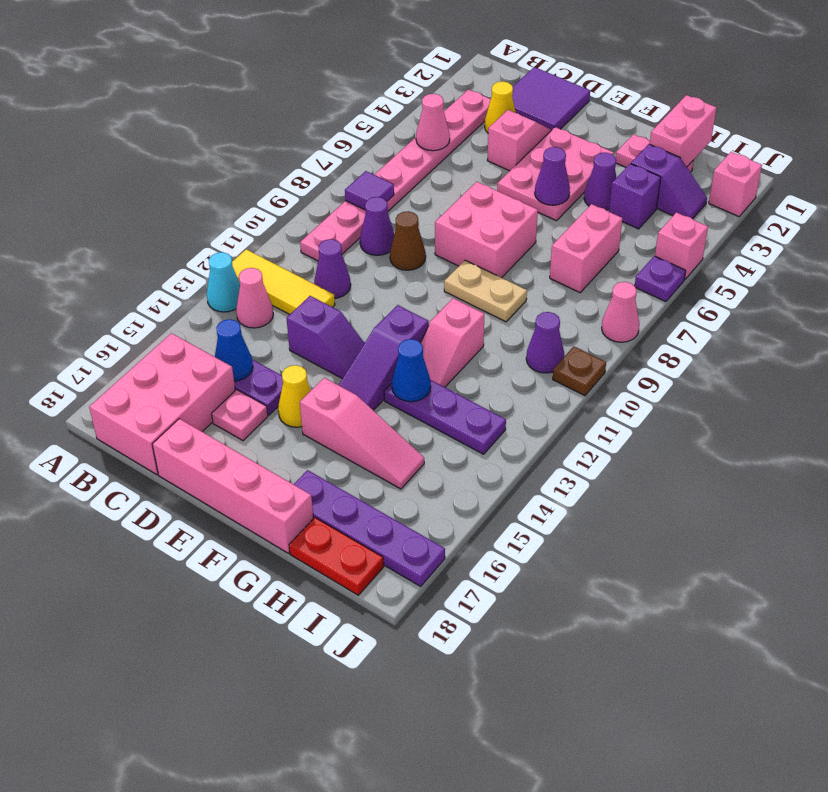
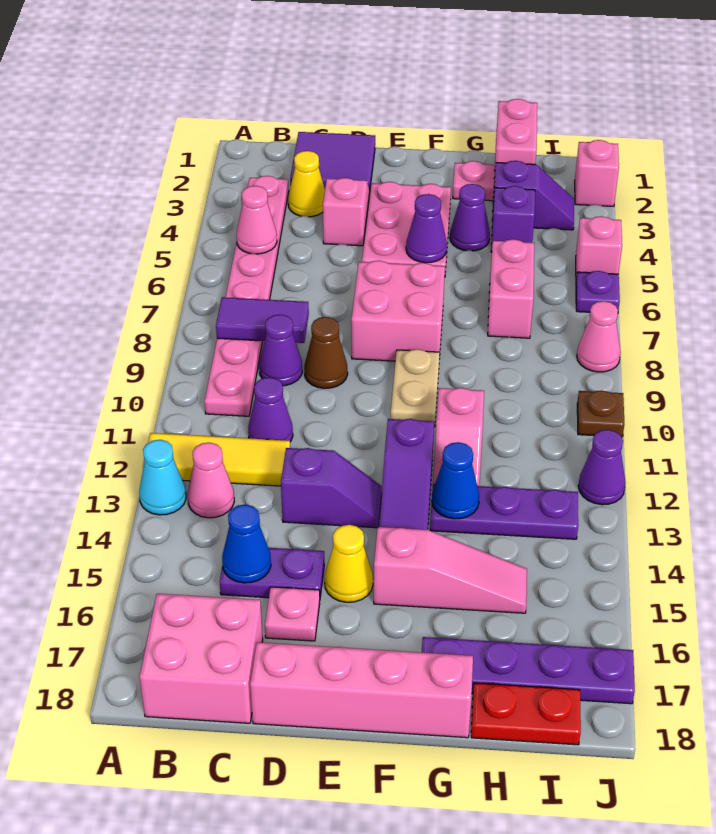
purple 1x1 tile [345,171,394,210] -> purple 1x2 tile [216,297,309,343]
pink 2x3 brick [89,333,235,475] -> pink 2x2 brick [140,594,263,723]
tan 1x2 plate [444,260,527,322] -> tan 1x2 plate turned to [391,349,440,427]
purple 1x1 cone [526,312,564,373] -> purple 1x1 cone moved to [578,430,626,505]

